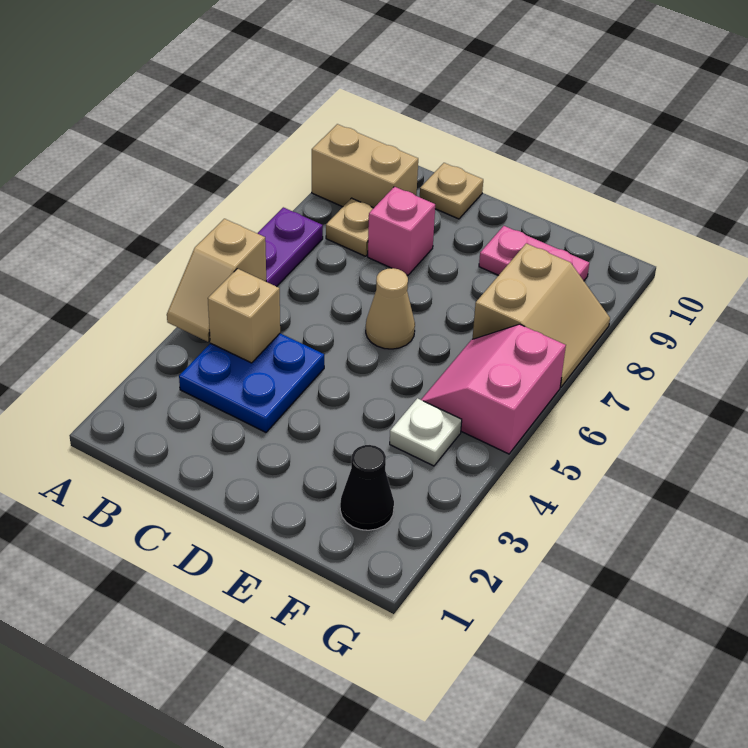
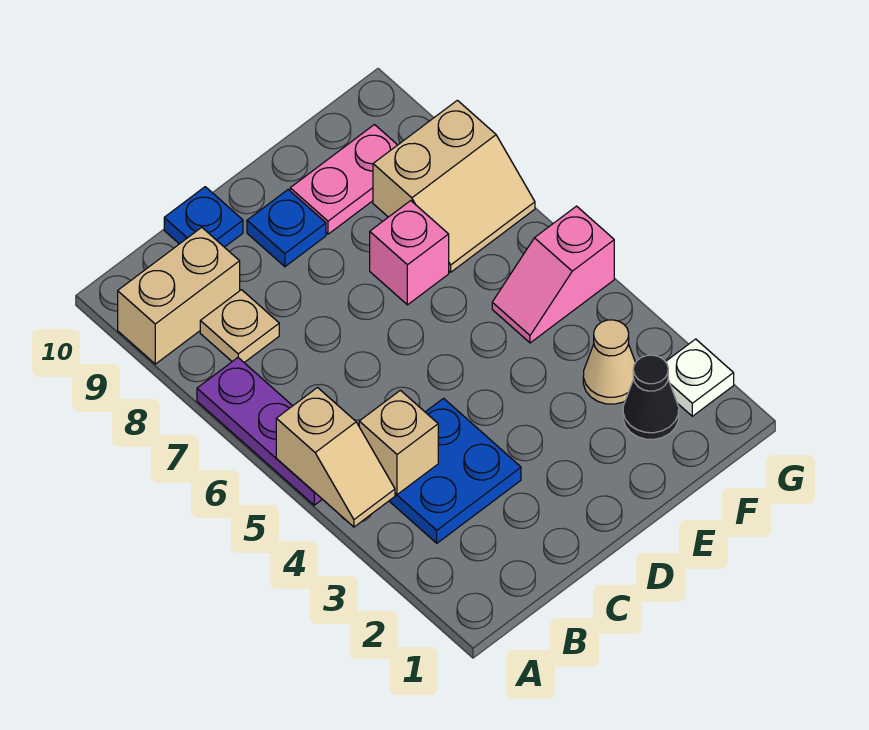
pink 1x1 brick [368,187,435,275] -> pink 1x1 brick moved to [370,201,449,305]
tan 1x1 plate [420,163,483,219] -> blue 1x1 plate [164,187,243,247]
tan 1x1 cone [366,268,415,349] -> tan 1x1 cone moved to [583,320,636,404]
none -> blue 1x1 plate [247,190,326,267]
white 1x1 plate [390,398,462,466] -> white 1x1 plate moved to [666,339,734,416]
pink 2x2 slope [421,324,566,454] -> pink 1x2 slope [492,206,614,343]
tan 2x2 slope [472,243,610,387] -> tan 2x2 slope turned to [373,100,535,272]

